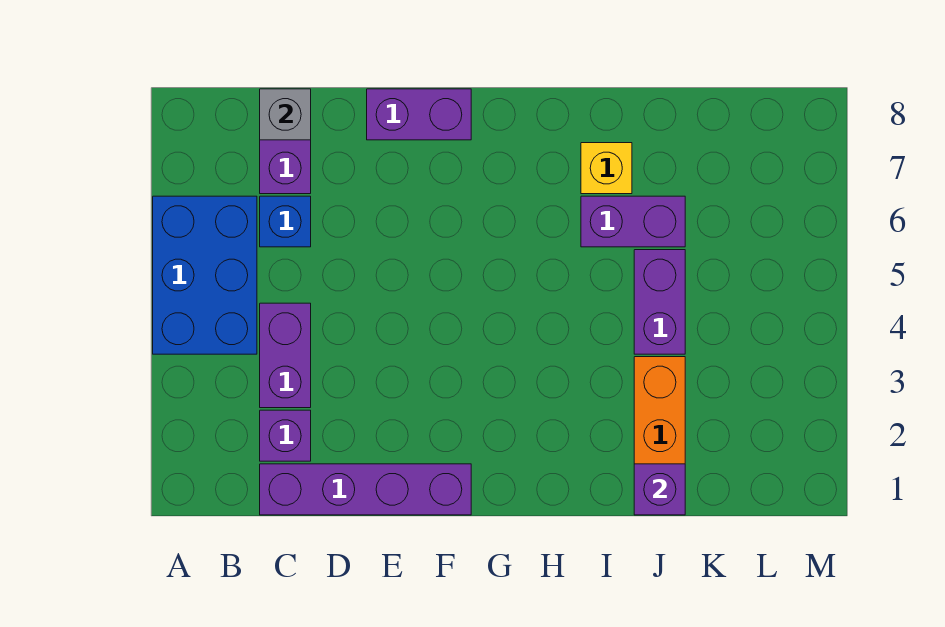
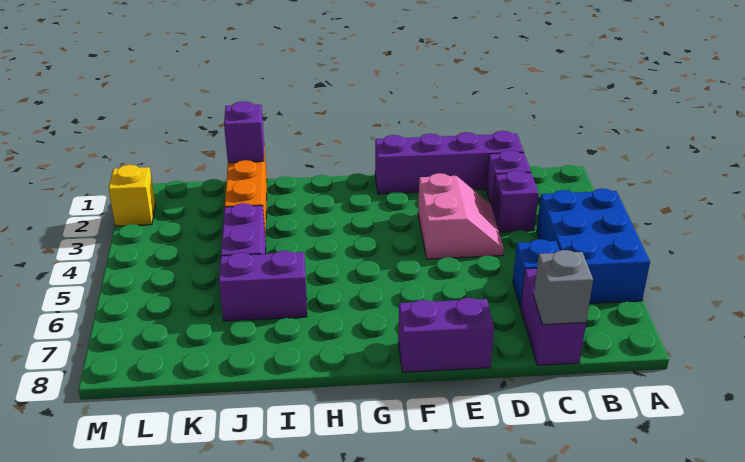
purple 1x2 brick [260,303,311,408] -> purple 1x1 brick [492,170,539,232]
none -> pink 2x2 slope [418,173,504,259]
yellow 1x1 brick [581,143,632,194] -> yellow 1x1 brick moved to [109,165,155,226]

